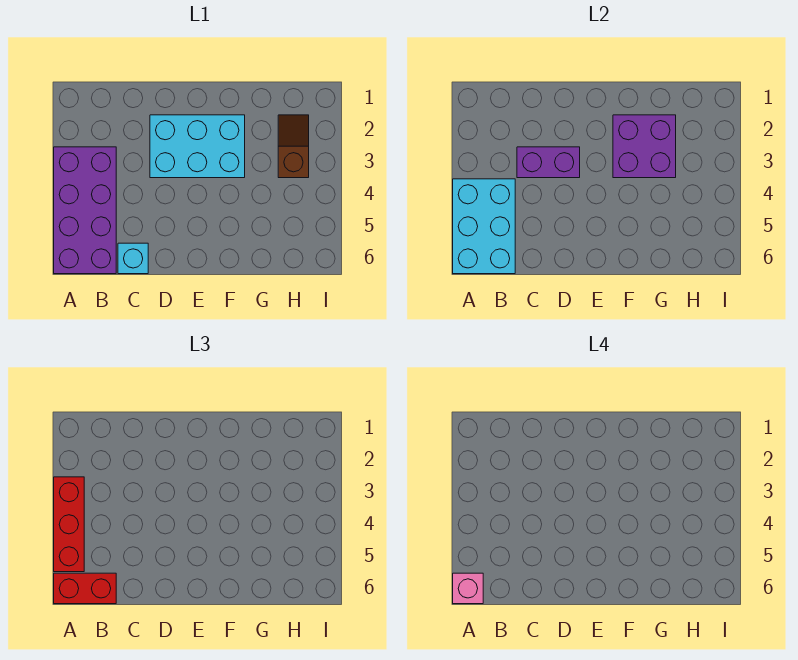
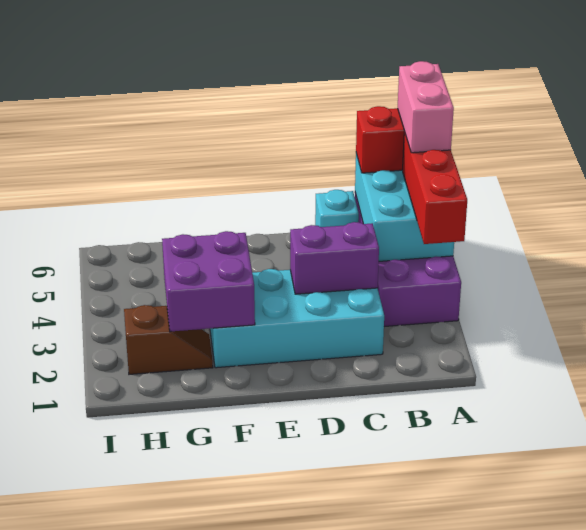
pink 1x1 brick [453,573,483,604] -> pink 1x2 brick [398,61,454,153]
cyan 2x3 brick [150,115,245,178] -> cyan 2x4 brick [210,269,384,368]
brown 1x2 slope [278,115,309,178] -> brown 1x2 slope turned to [124,305,213,374]

